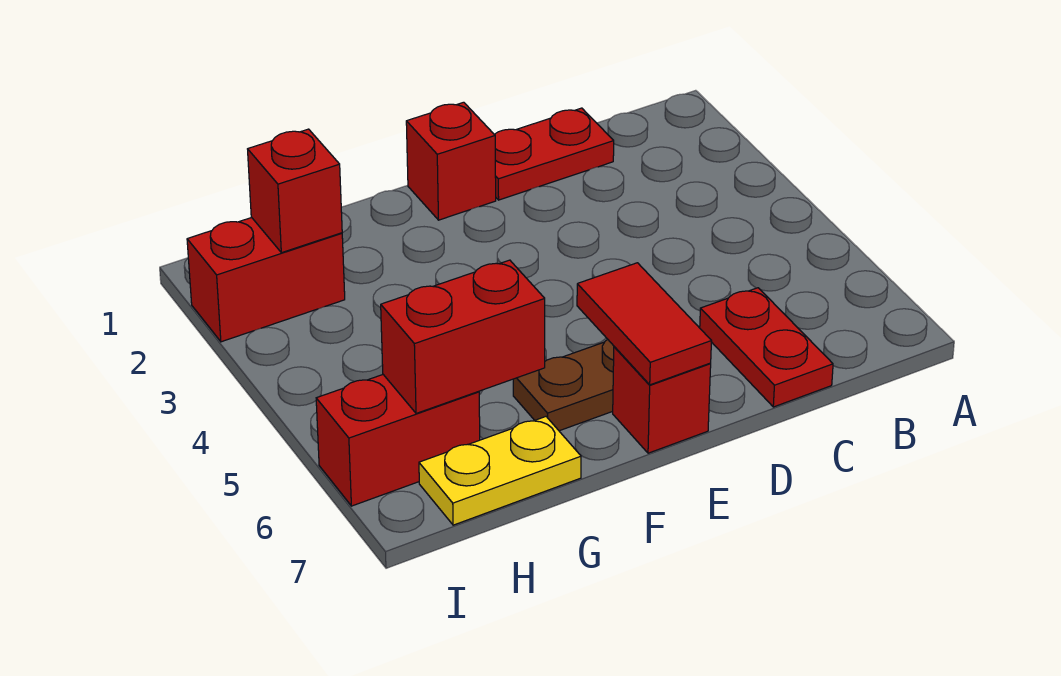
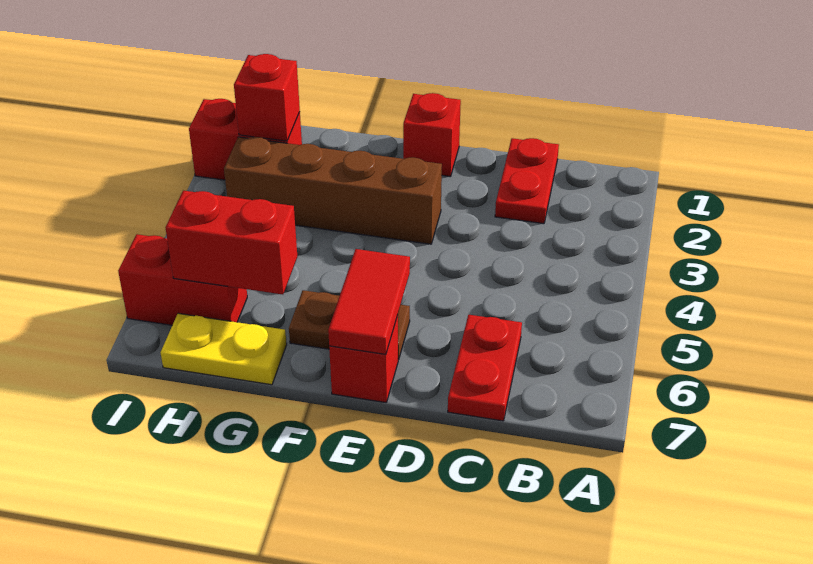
red 1x2 plate [494,108,614,200] -> red 1x2 plate turned to [495,138,559,224]
none -> brown 1x4 brick [224,137,442,244]

